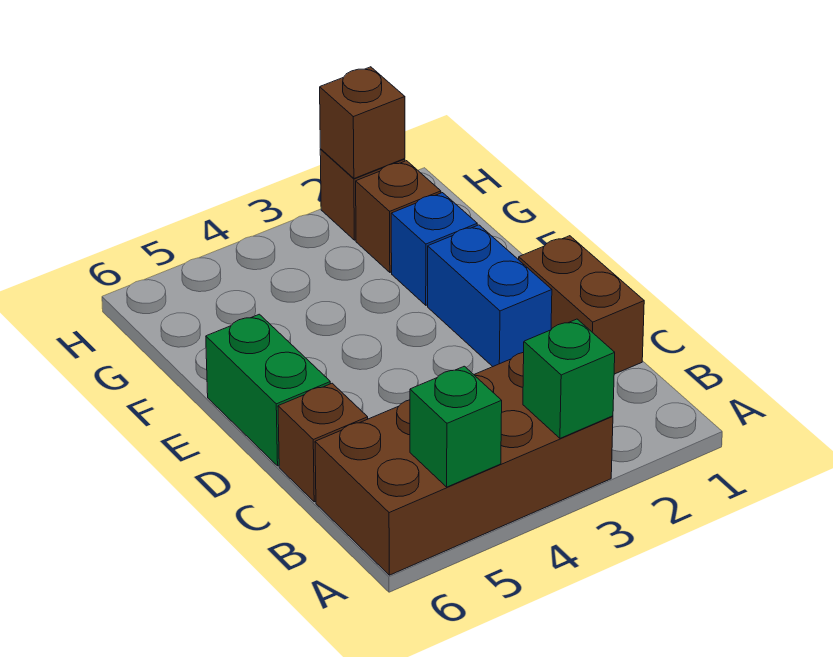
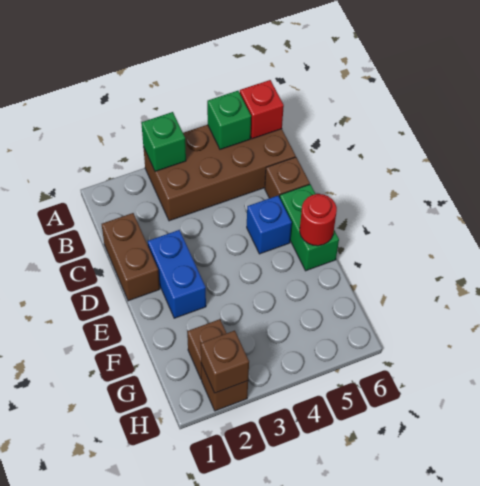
none -> red 1x1 brick [240,80,284,139]
none -> red 1x1 round brick [300,194,337,246]
blue 1x1 brick [391,193,477,305] -> blue 1x1 brick moved to [247,196,292,254]

